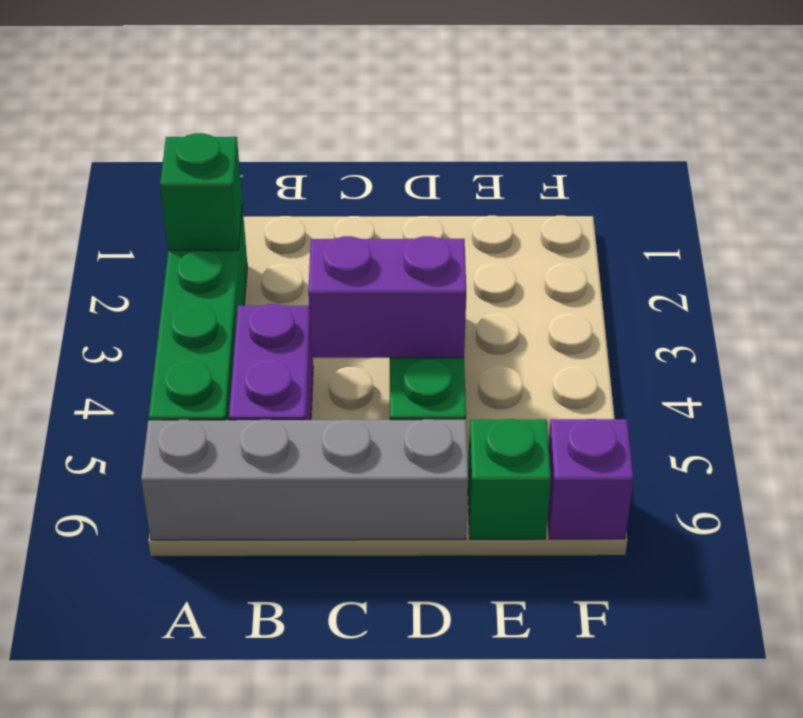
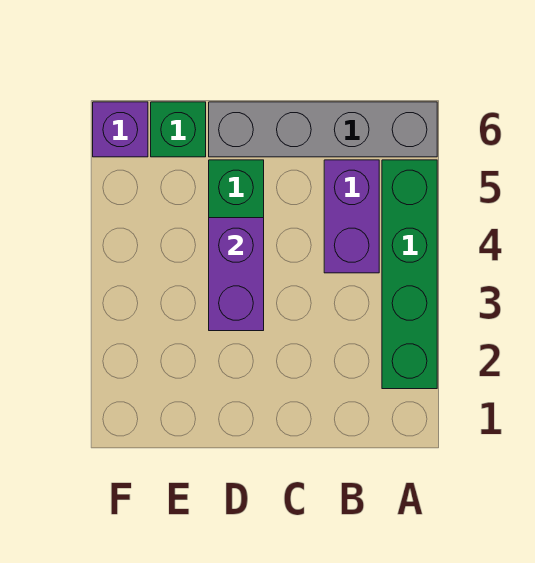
green 1x1 brick [160,133,242,250] -> none
purple 1x2 brick [308,236,466,358] -> purple 1x2 brick turned to [209,218,264,331]

